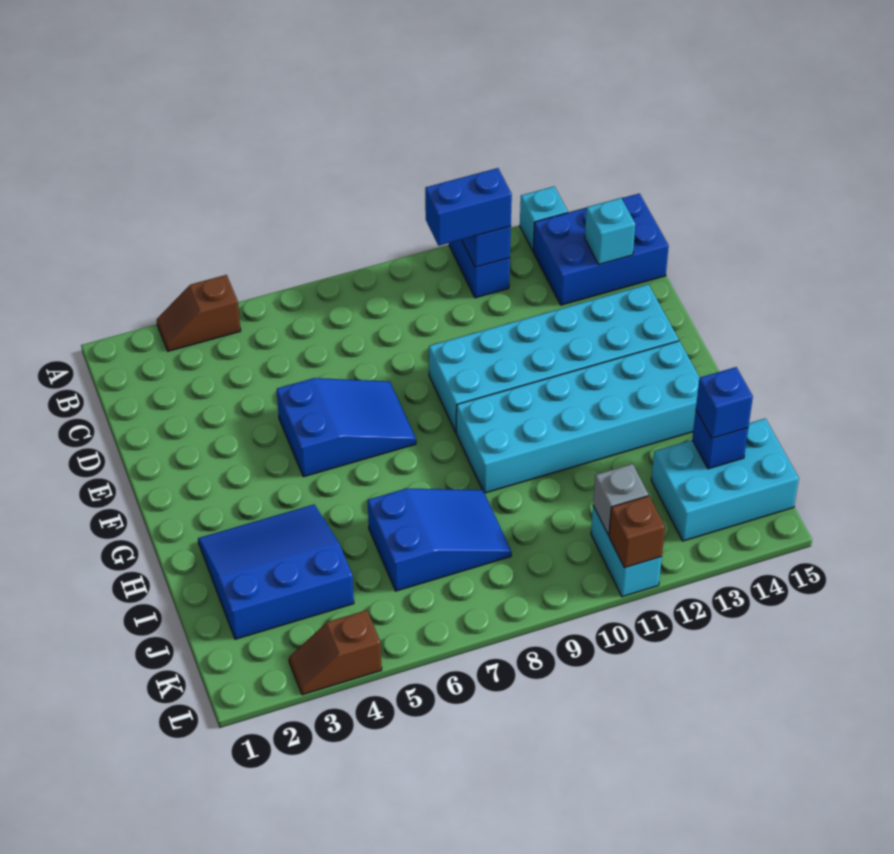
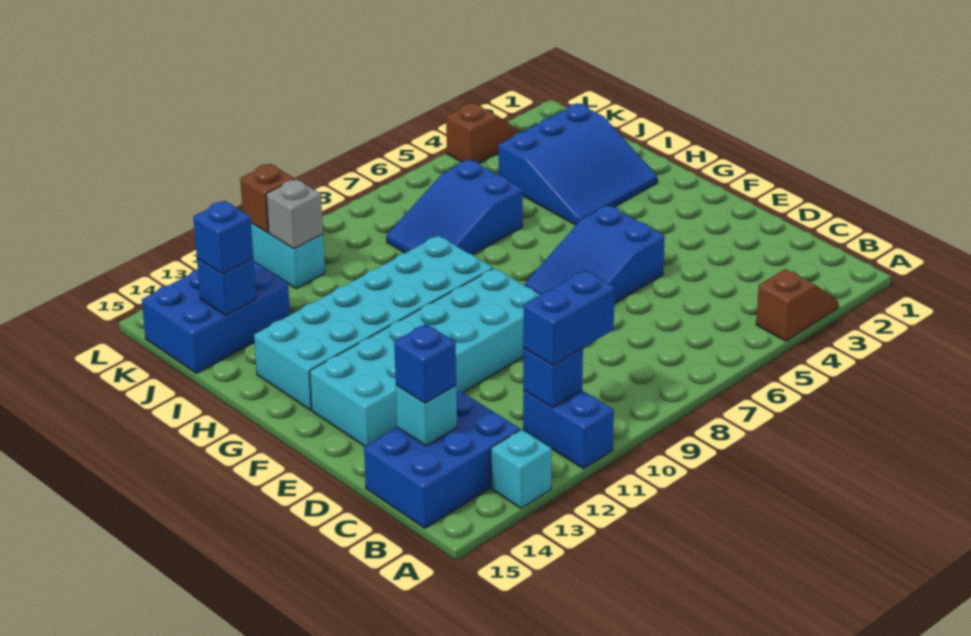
none -> blue 1x1 brick [394,324,456,403]
cyan 2x3 brick [651,419,799,541] -> blue 2x3 brick [142,262,290,373]

